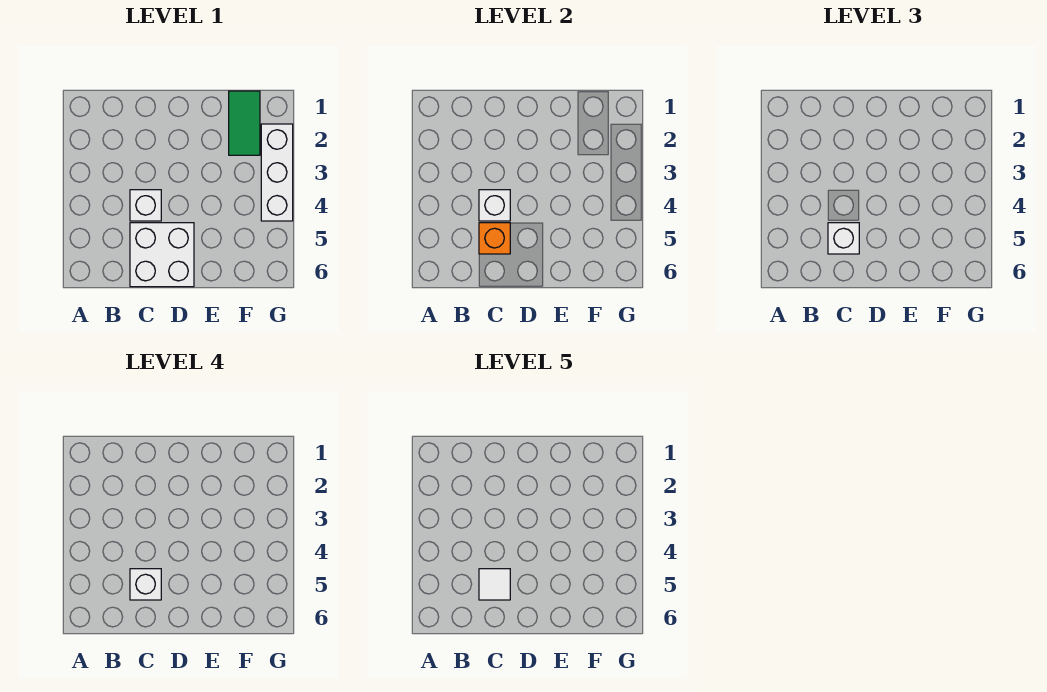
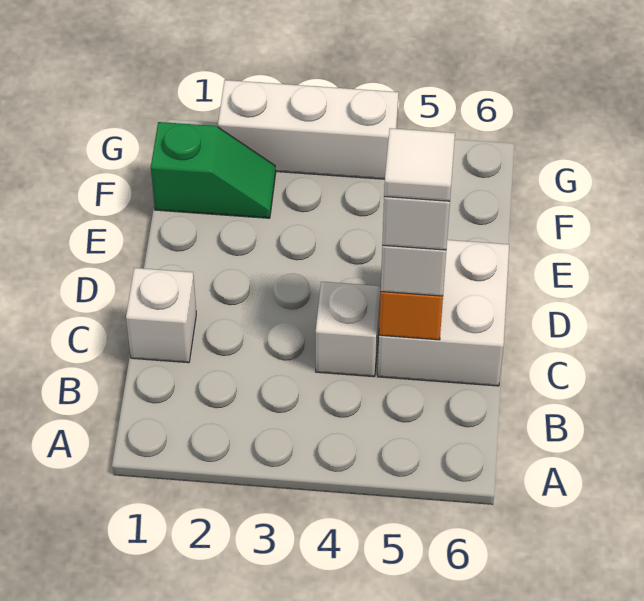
white 1x1 brick [479,190,510,221] -> white 1x1 brick moved to [126,268,196,363]
green 1x2 tile [229,91,260,155] -> green 1x2 slope [151,122,276,218]

